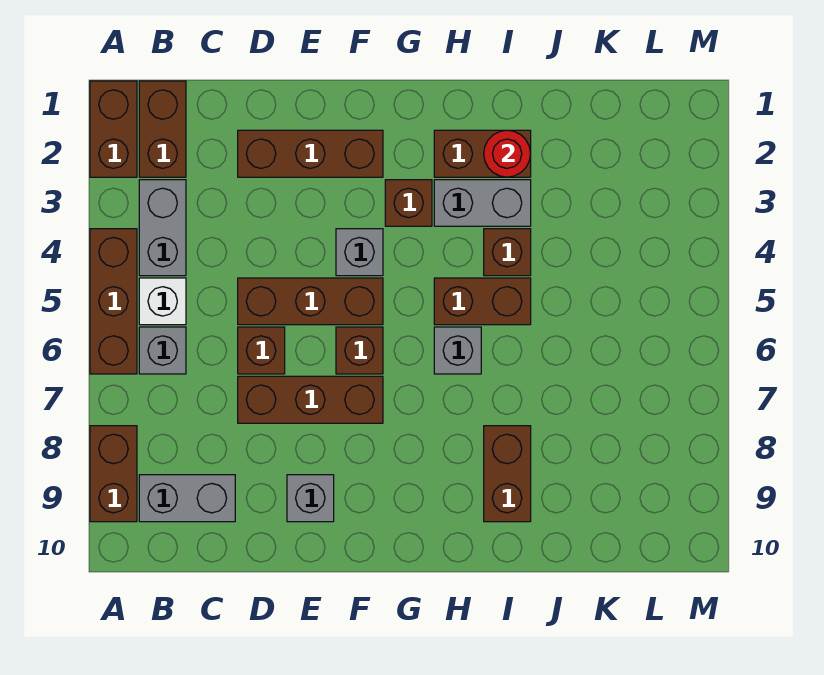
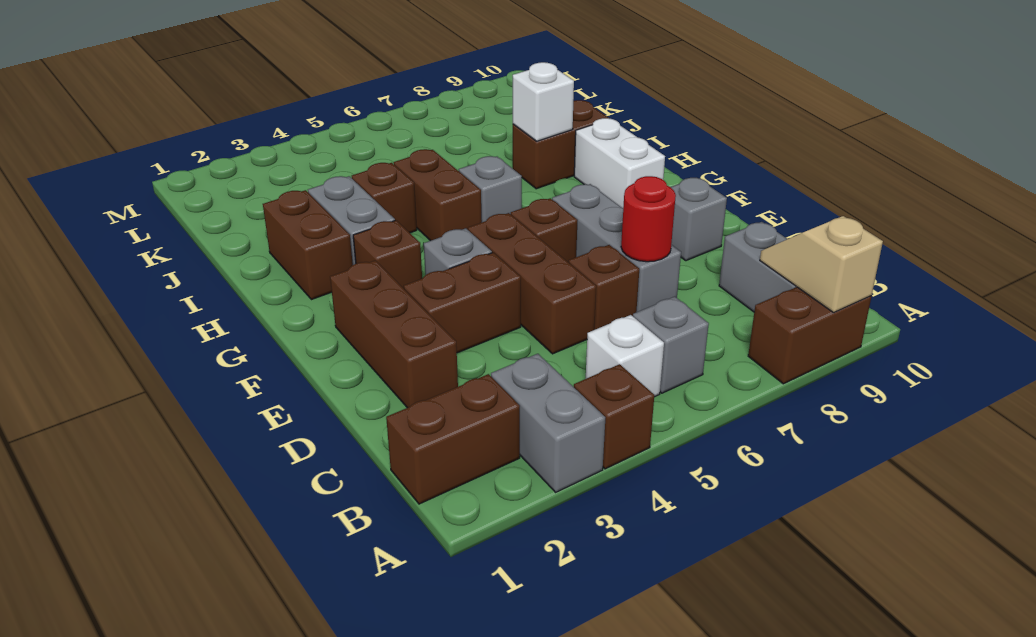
brown 1x2 brick [90,81,137,177] -> brown 1x2 brick moved to [404,253,521,353]
brown 1x3 brick [90,229,137,374] -> brown 1x1 brick [574,364,654,469]
none -> tan 1x2 slope [760,216,883,313]
grey 1x2 brick [139,180,186,276] -> grey 1x2 brick turned to [491,354,605,492]
brown 1x3 brick [238,376,383,423] -> grey 1x3 brick [552,184,681,312]
none -> white 1x2 brick [574,118,665,208]
red 1x1 round brick [484,130,531,177] -> red 1x1 round brick moved to [621,176,676,262]
none -> white 1x1 brick [513,62,574,141]

